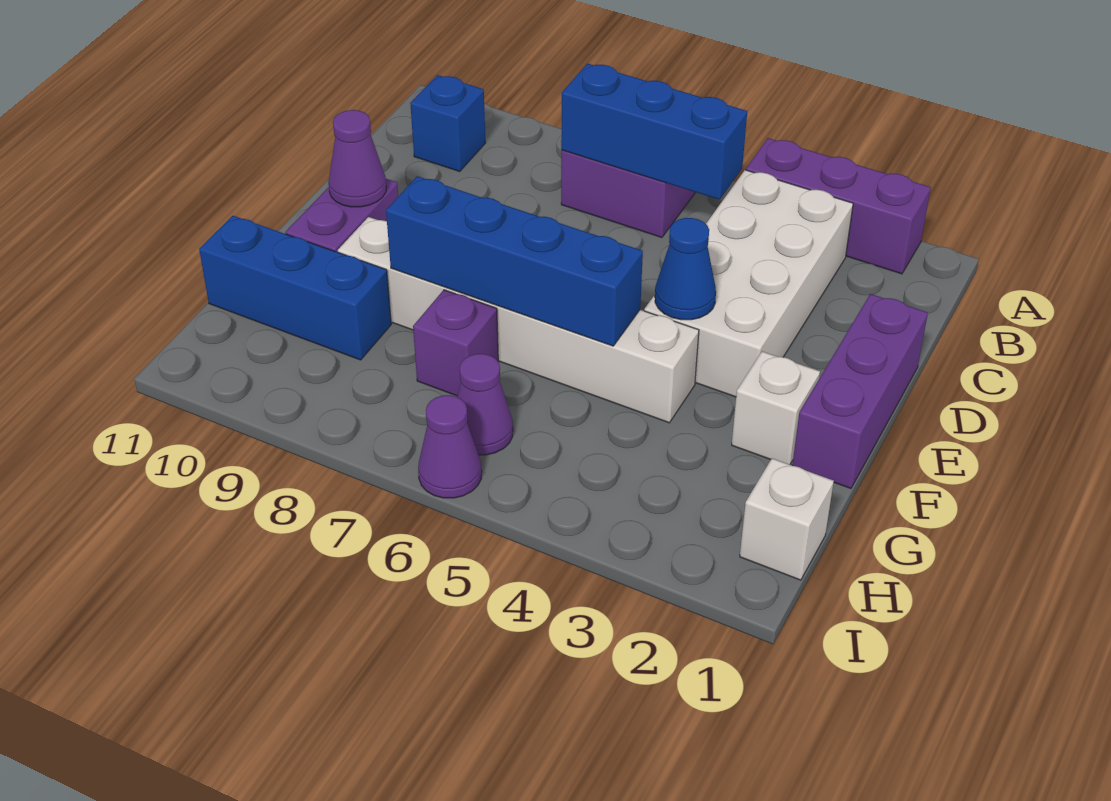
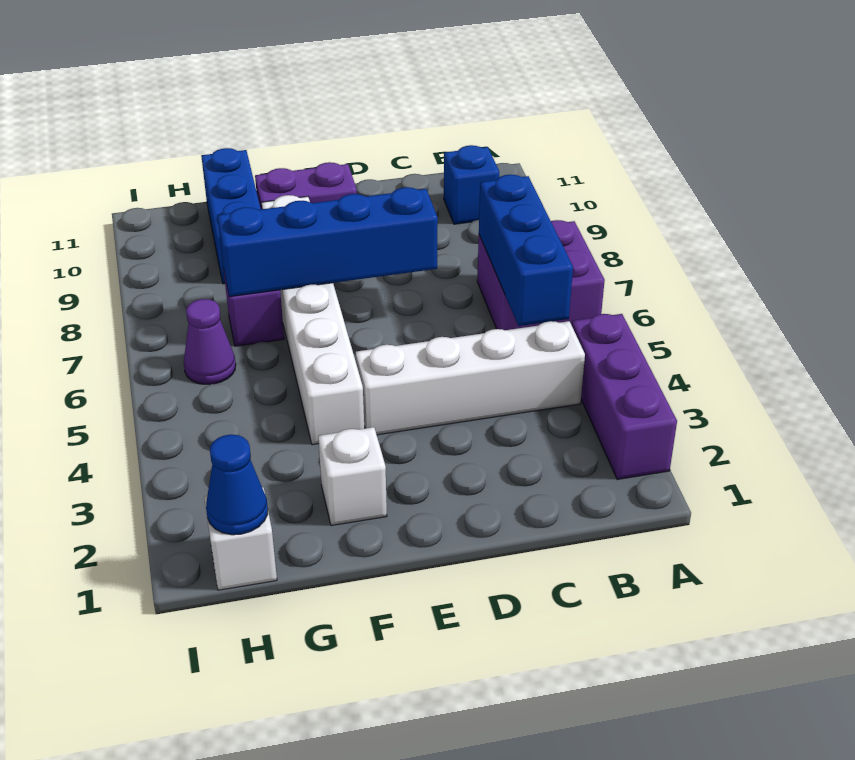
white 2x4 brick [644,170,853,397] -> white 1x4 brick [356,321,585,435]
purple 1x3 brick [792,294,928,488] -> none
blue 1x1 cone [655,218,716,320] -> blue 1x1 cone moved to [206,435,268,535]
purple 1x1 cone [328,110,386,207] -> none
blue 1x4 brick [386,176,643,346] -> blue 1x4 brick turned to [217,187,438,297]
purple 1x1 cone [418,395,482,498] -> none

